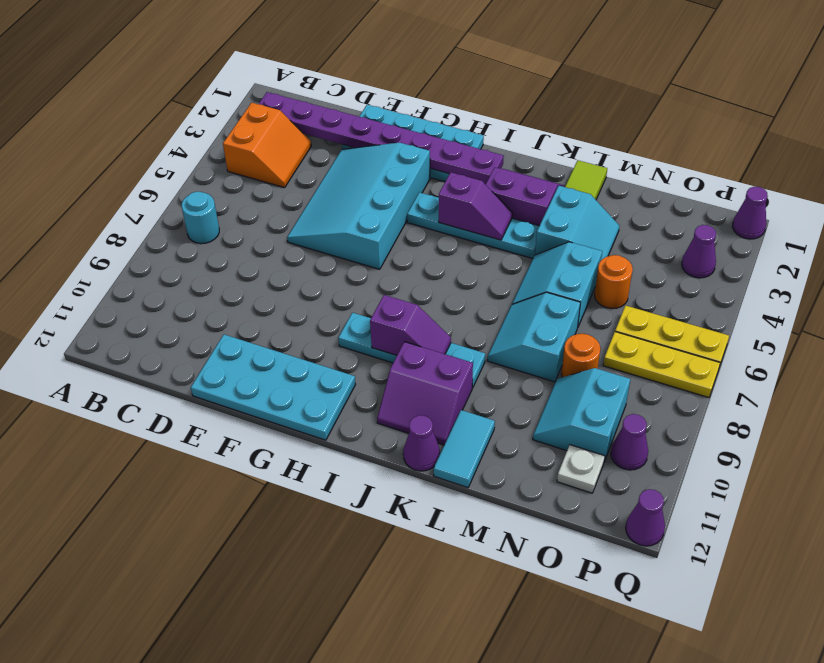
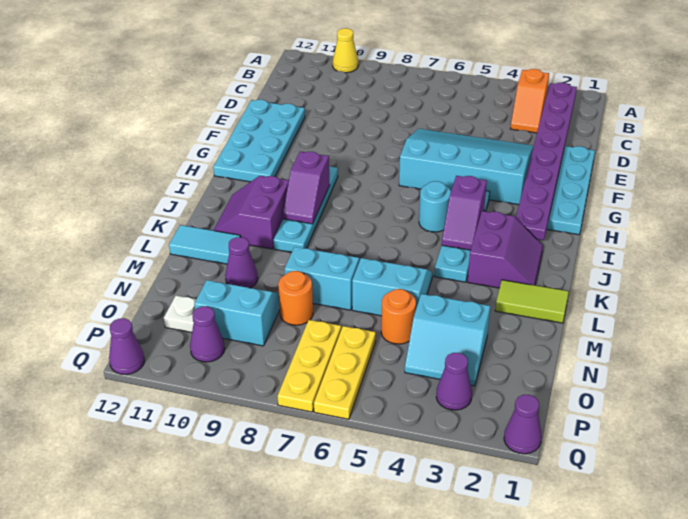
none -> yellow 1x1 cone [333,28,358,73]
orange 2x2 slope [223,103,311,188] -> orange 1x2 slope [510,69,549,133]
cyan 1x1 round brick [182,192,219,244] -> cyan 1x1 round brick moved to [419,181,451,232]
purple 1x1 cone [403,415,440,471] -> purple 1x1 cone moved to [225,237,258,288]
cyan 2x2 slope [535,186,619,260] -> cyan 2x2 slope moved to [405,294,490,386]

